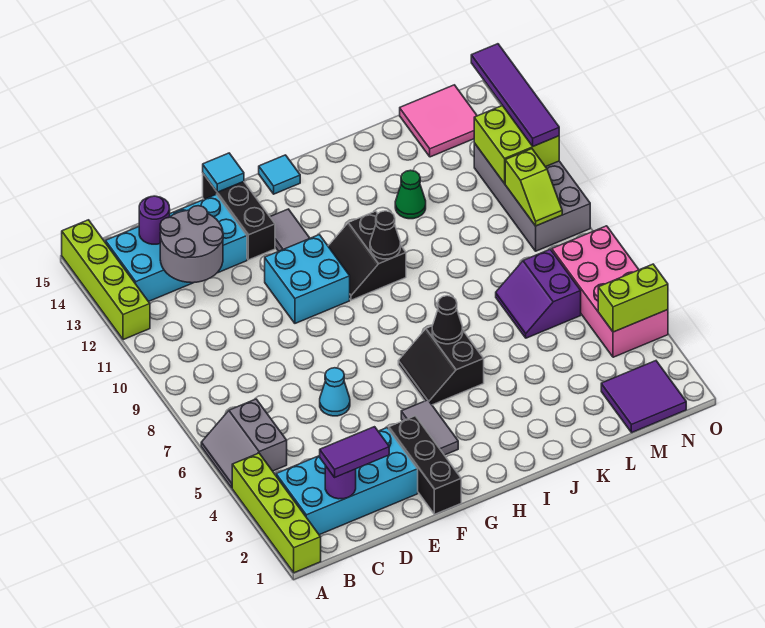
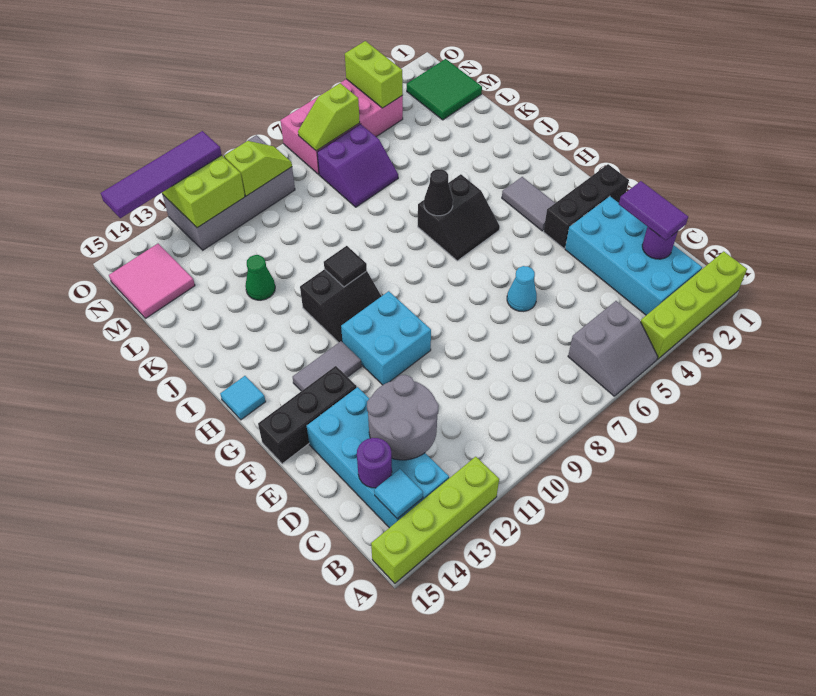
cyan 1x1 tile [203,153,244,192] -> cyan 1x1 tile moved to [374,469,423,519]
grey 1x2 tile [401,400,458,455] -> grey 1x2 tile turned to [502,177,555,231]
black 1x1 cone [370,211,400,259] -> black 1x1 tile [324,246,367,287]
purple 2x2 tile [601,361,686,433] -> green 2x2 tile [407,59,482,120]
none -> lime 1x2 slope [298,83,360,151]

